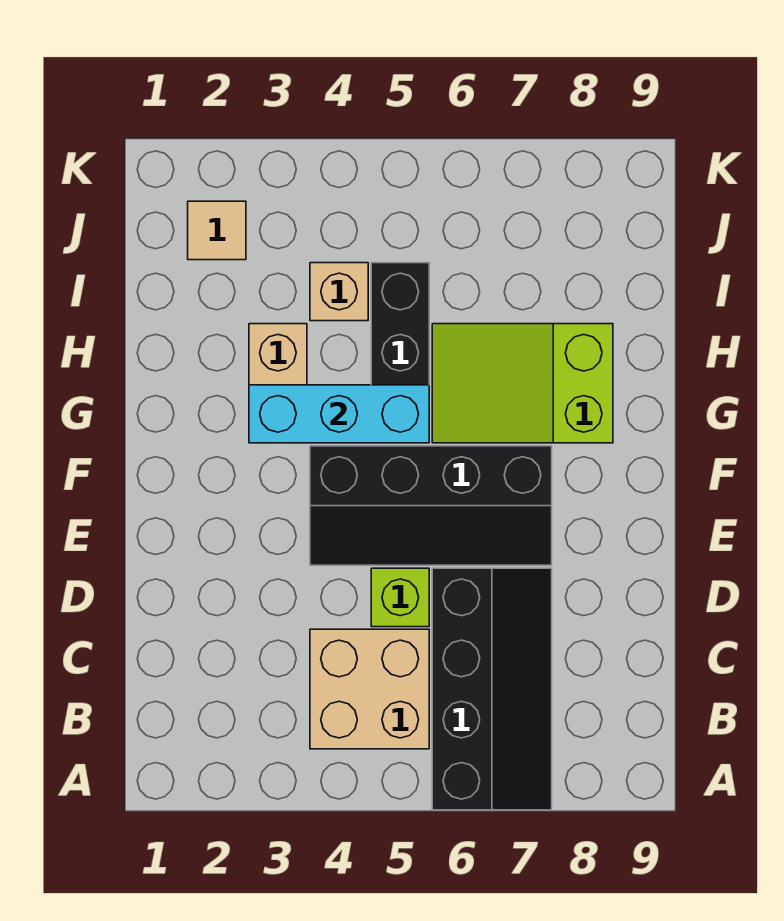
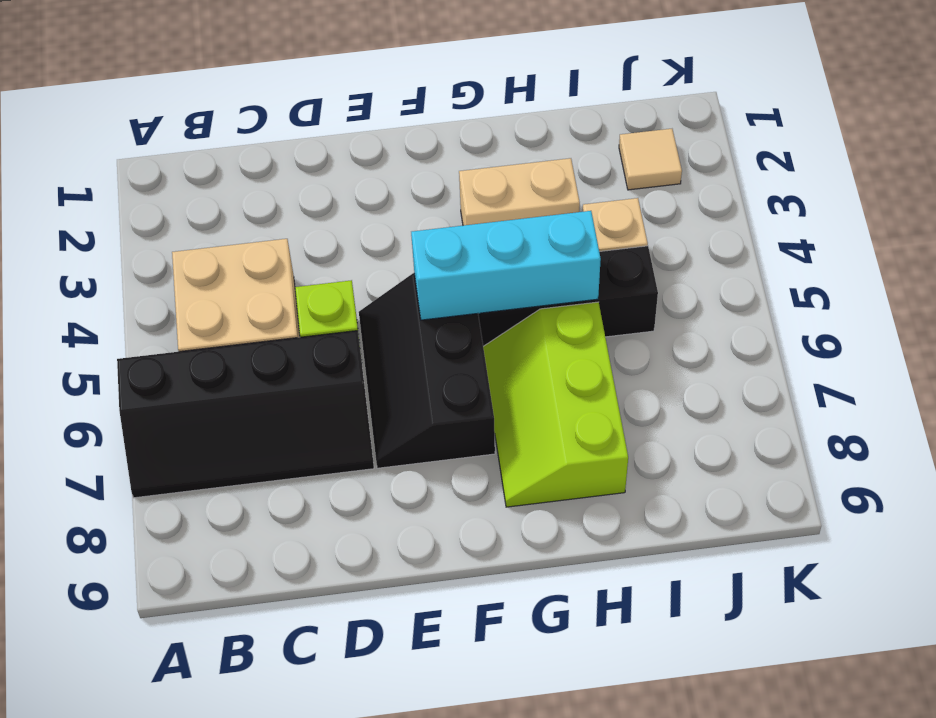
black 2x4 slope [310,446,552,565] -> black 2x3 slope [359,273,495,468]
cyan 1x3 brick [249,385,429,443] -> cyan 1x3 brick turned to [411,211,601,320]
lime 2x3 slope [432,324,613,443] -> lime 2x3 slope turned to [483,302,628,507]

